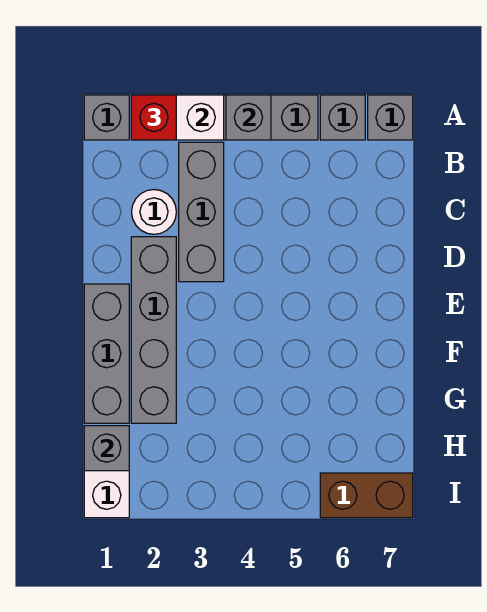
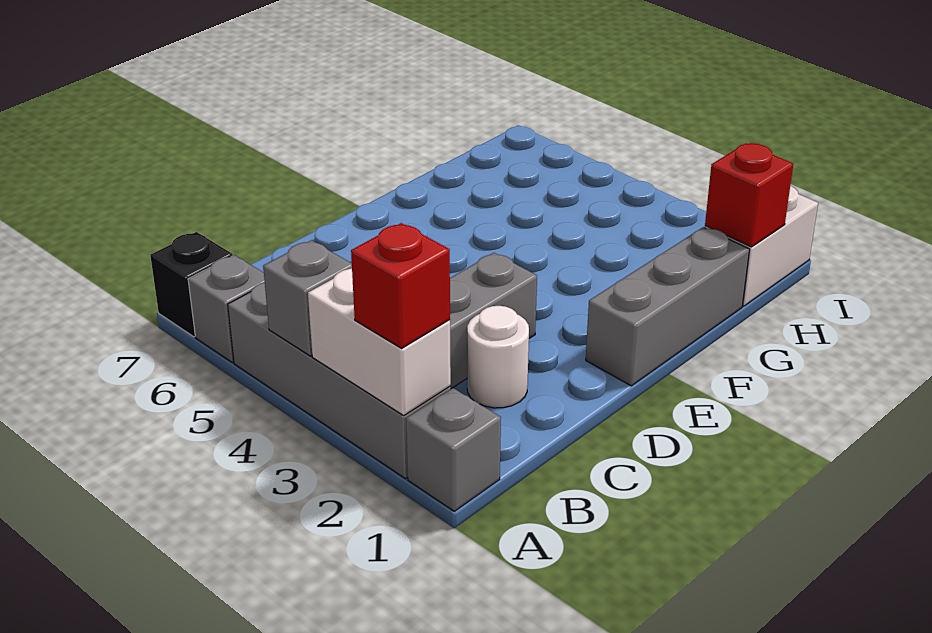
grey 1x1 brick [368,95,413,140] -> black 1x1 brick [150,232,233,337]
grey 1x4 brick [131,237,176,423] -> none
grey 1x1 brick [84,426,129,471] -> red 1x1 brick [705,143,793,247]
brown 1x2 brick [320,473,413,518] -> none

